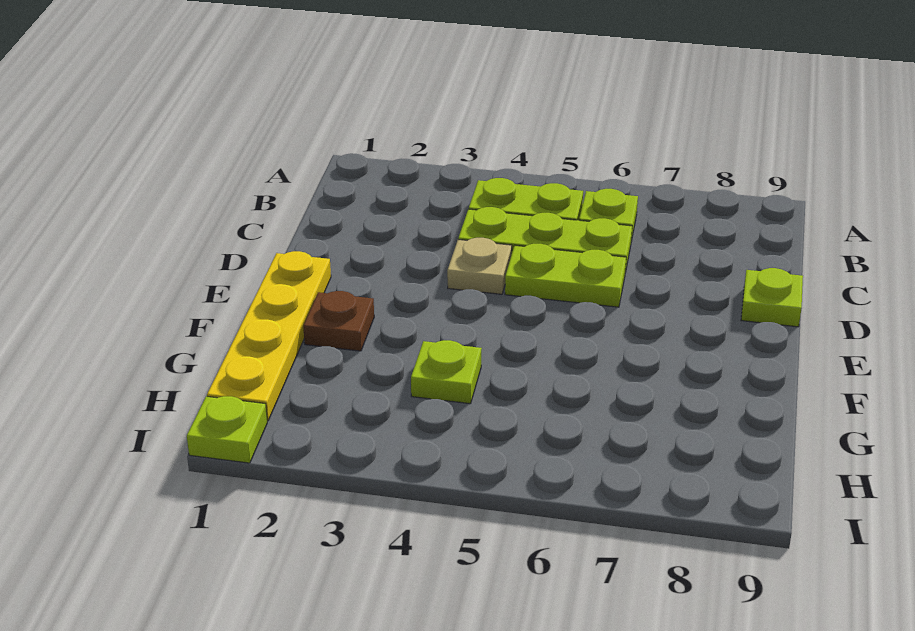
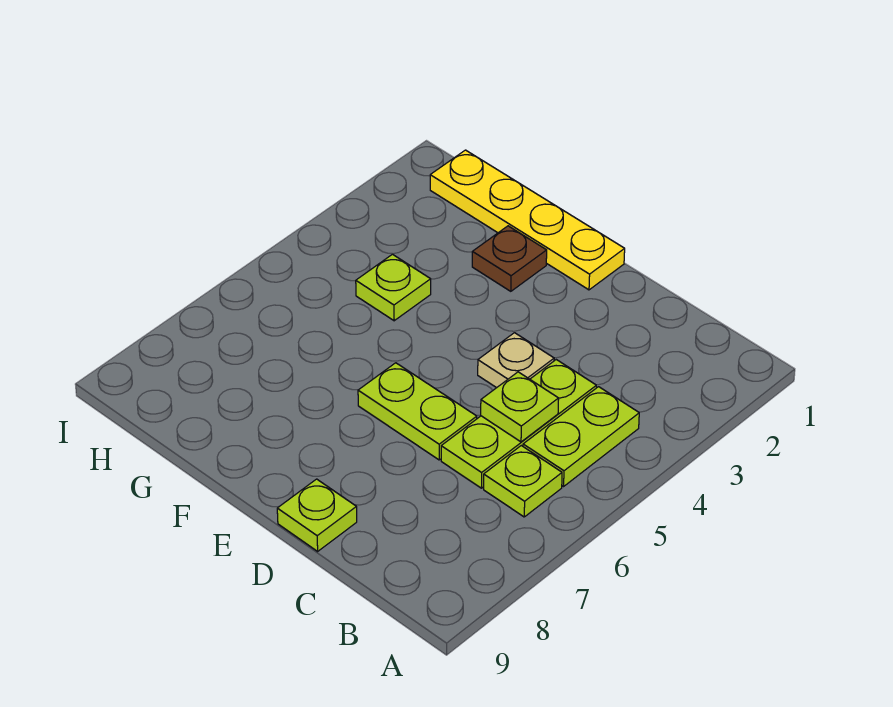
lime 1x2 plate [505,244,626,307] -> lime 1x2 plate turned to [358,363,477,460]
lime 1x1 plate [187,396,267,463] -> lime 1x1 plate moved to [481,372,559,442]

